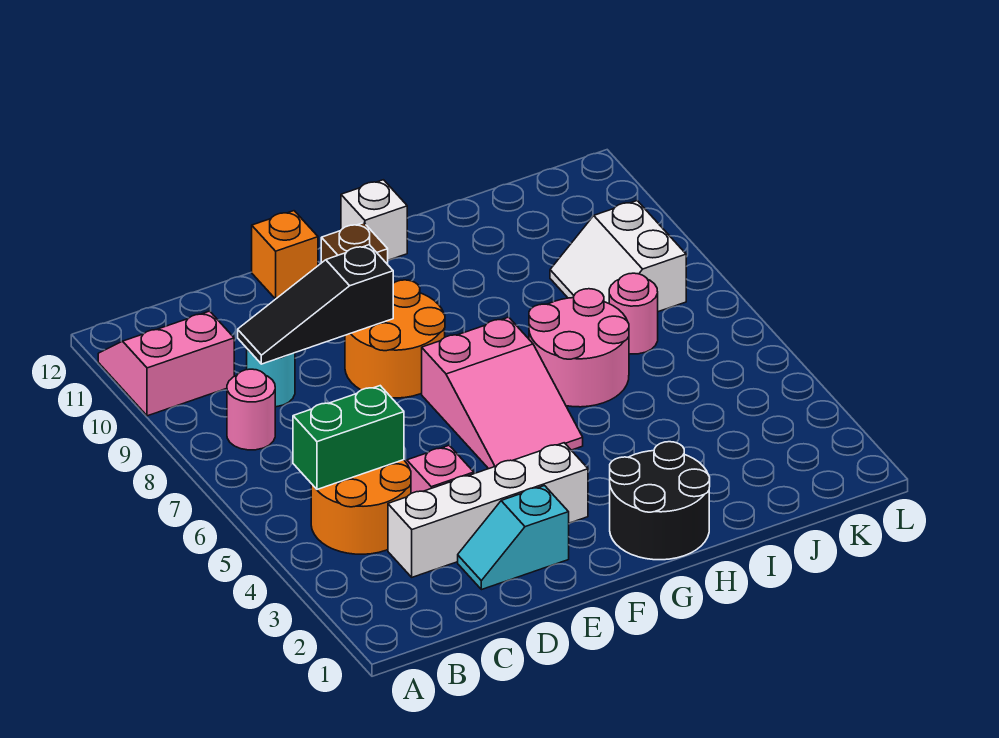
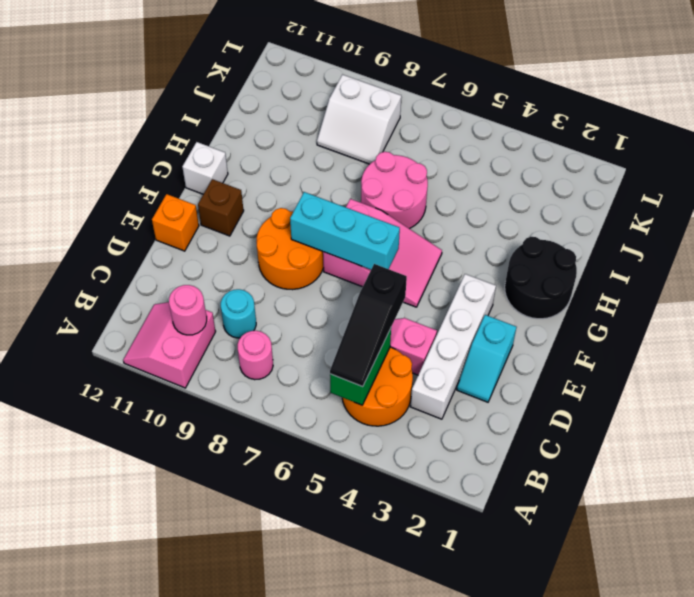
black 1x3 slope [238,245,393,364] -> black 1x3 slope moved to [330,264,407,387]
none -> cyan 1x3 brick [290,192,400,269]
pink 1x1 round brick [609,273,658,354] -> pink 1x1 round brick moved to [169,285,207,335]

